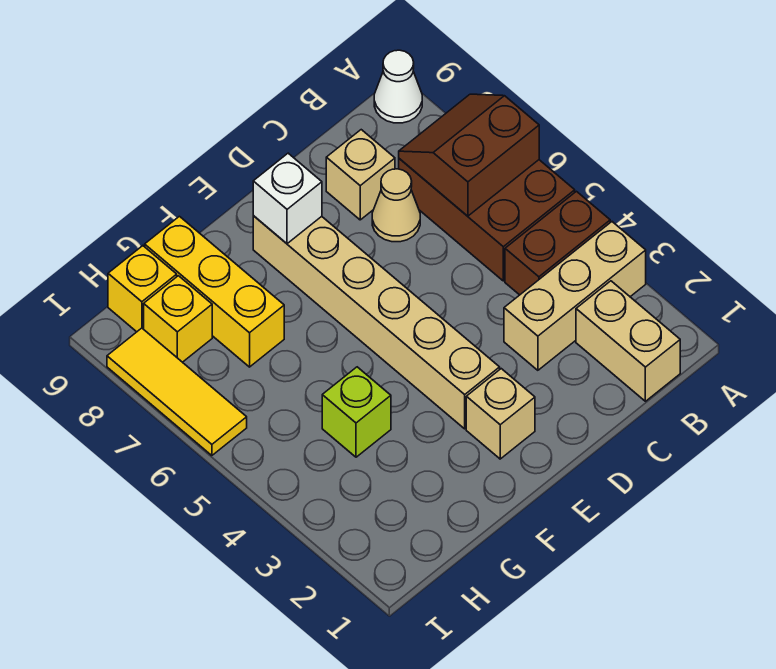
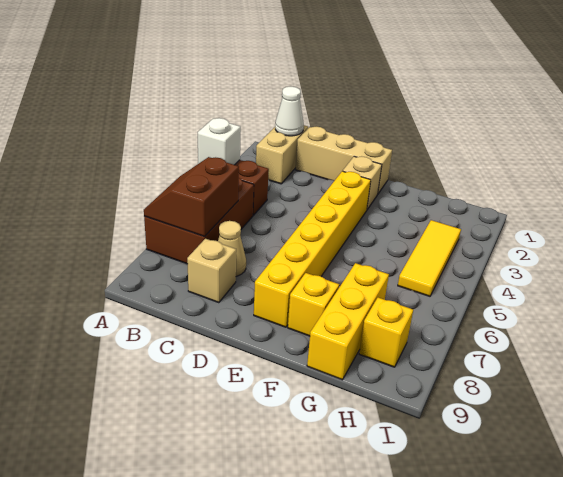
tan 1x3 brick [504,222,646,370] -> tan 1x3 brick moved to [296,127,392,194]
brown 2x2 slope [399,94,539,216] -> brown 2x2 slope turned to [144,157,239,236]
white 1x1 cone [374,50,422,123] -> white 1x1 cone moved to [275,87,304,136]
tan 1x6 brick [253,216,500,429] -> yellow 1x6 brick [254,171,371,327]
white 1x1 brick [253,153,322,244] -> white 1x1 brick moved to [198,118,241,165]
lime 1x1 brick [322,367,391,457] -> none
yellow 1x1 brick [108,246,177,332] -> yellow 1x1 brick moved to [288,273,339,336]
yellow 1x3 tile [107,328,247,456] -> yellow 1x3 tile moved to [398,220,461,296]

